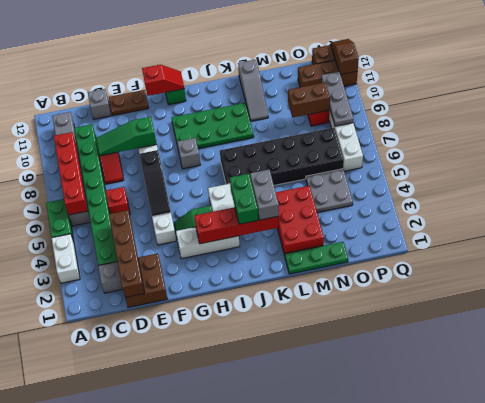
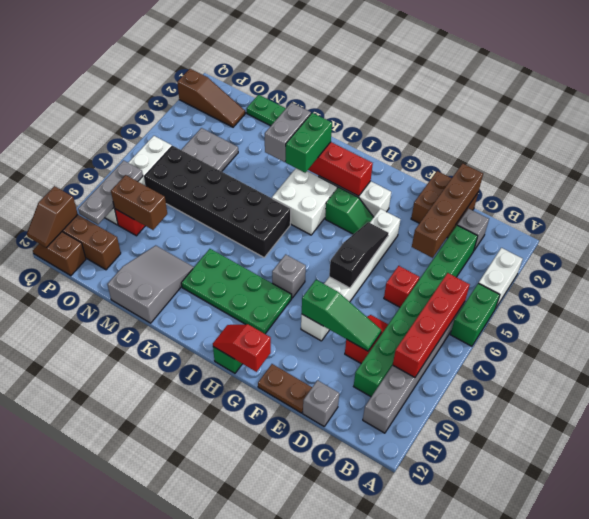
red 2x3 brick [276,186,324,255] -> none
grey 1x3 slope [238,60,268,121] -> grey 2x3 slope [107,245,194,323]
none -> brown 1x3 slope [177,69,245,127]

